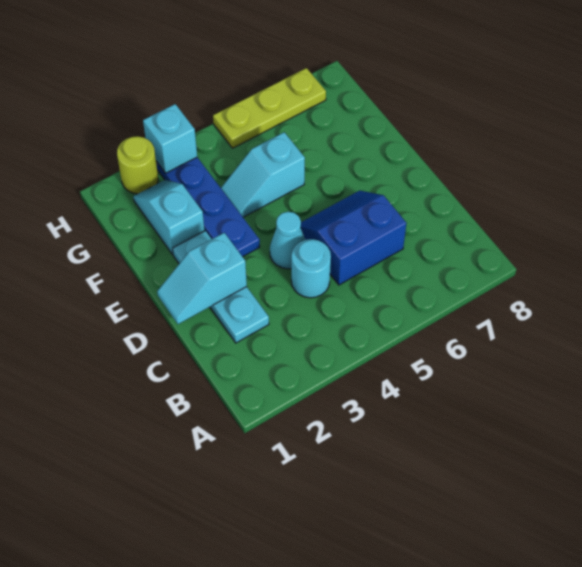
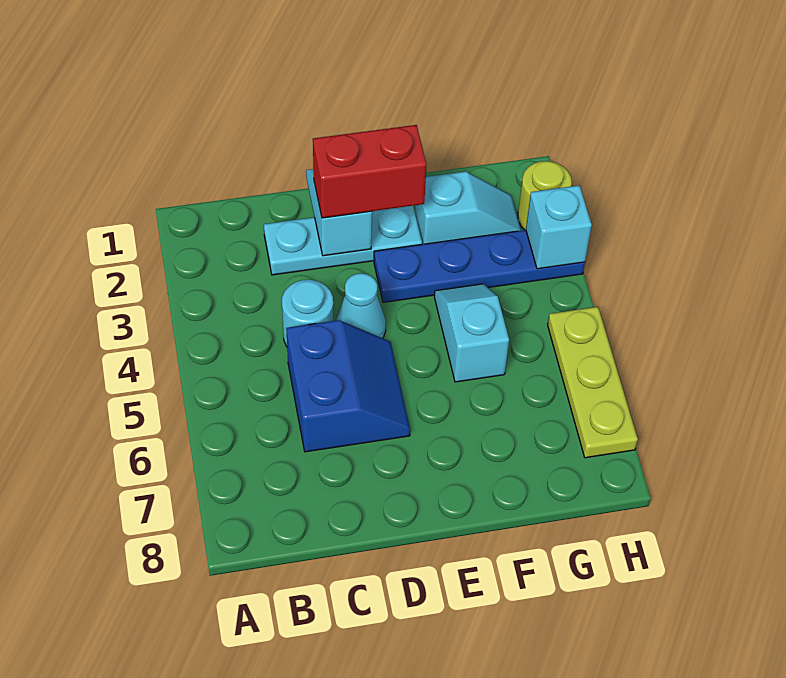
none -> red 1x2 brick [313,125,427,218]

